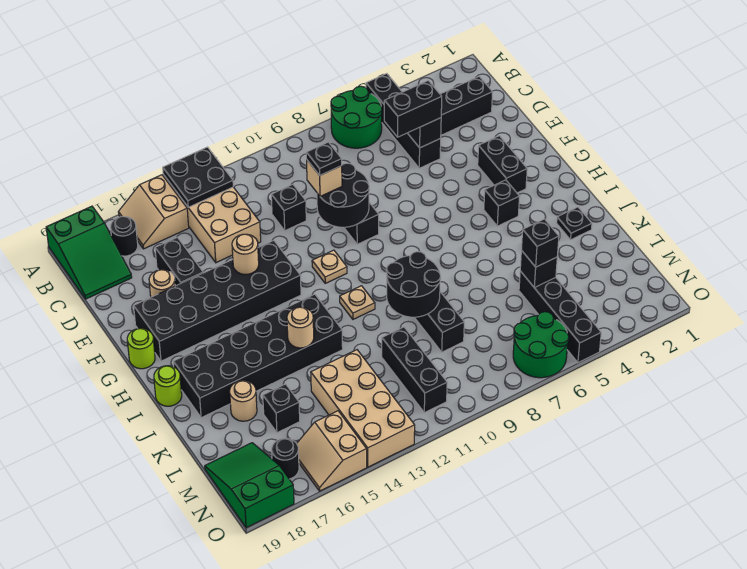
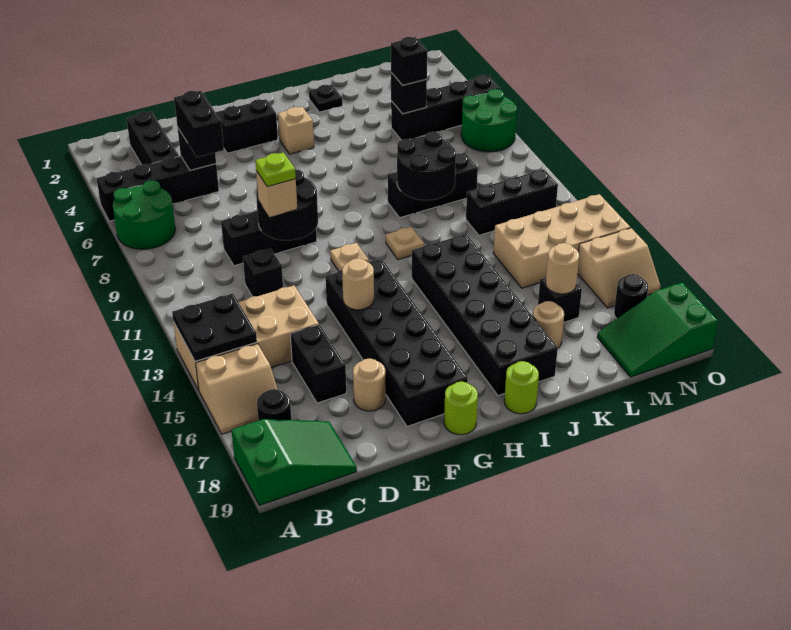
black 1x2 brick [155,237,203,286] -> black 1x2 brick turned to [290,324,346,403]
black 1x1 plate [306,142,342,175] -> lime 1x1 plate [255,153,296,187]
black 1x1 brick [484,180,520,226] -> tan 1x1 brick [278,107,314,154]
tan 1x1 round brick [287,307,314,348] -> tan 1x1 round brick moved to [546,243,579,294]

